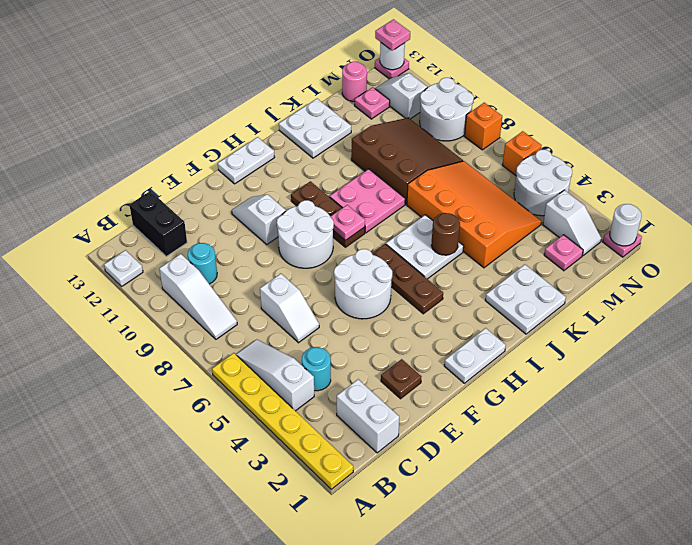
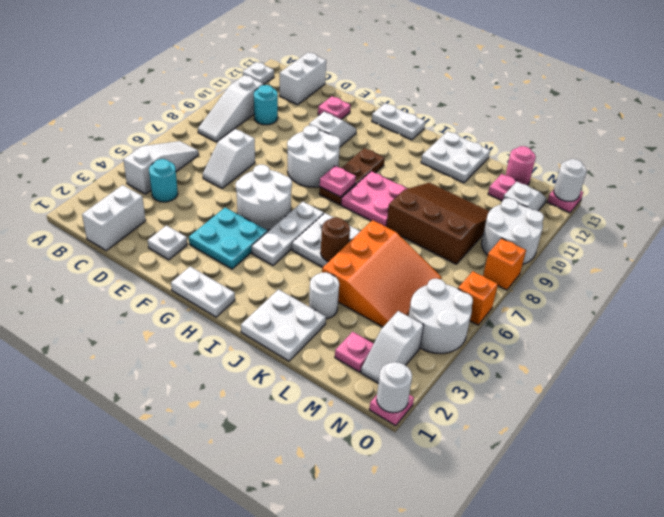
yellow 1x6 plate [212,353,353,489] -> none
black 1x2 brick [129,191,187,256] -> white 1x2 brick [280,52,326,105]
brown 1x1 plate [381,359,421,399] -> white 1x1 plate [148,226,187,260]
none -> cyan 2x2 plate [189,208,268,269]
brown 1x3 plate [372,244,443,314] -> white 1x3 plate [252,202,324,265]
none -> white 1x1 round brick [309,272,339,319]
orange 3x4 slope [407,161,541,268] -> orange 3x3 slope [322,220,442,327]
brown 3x3 slope [351,118,463,204] -> brown 3x3 slope turned to [386,183,489,264]
pink 1x1 plate [375,19,410,50] -> pink 1x1 plate moved to [318,96,351,119]

